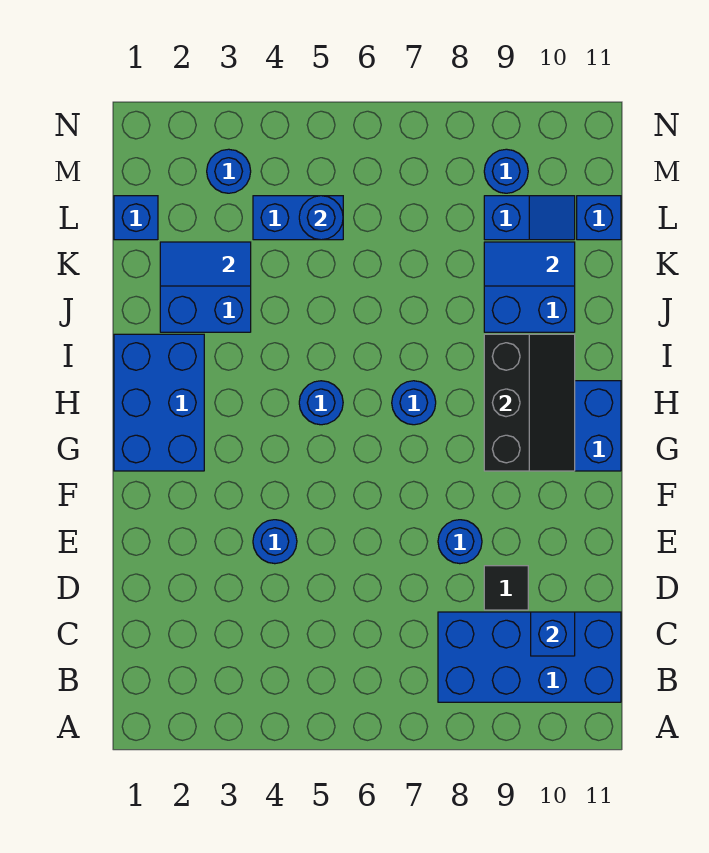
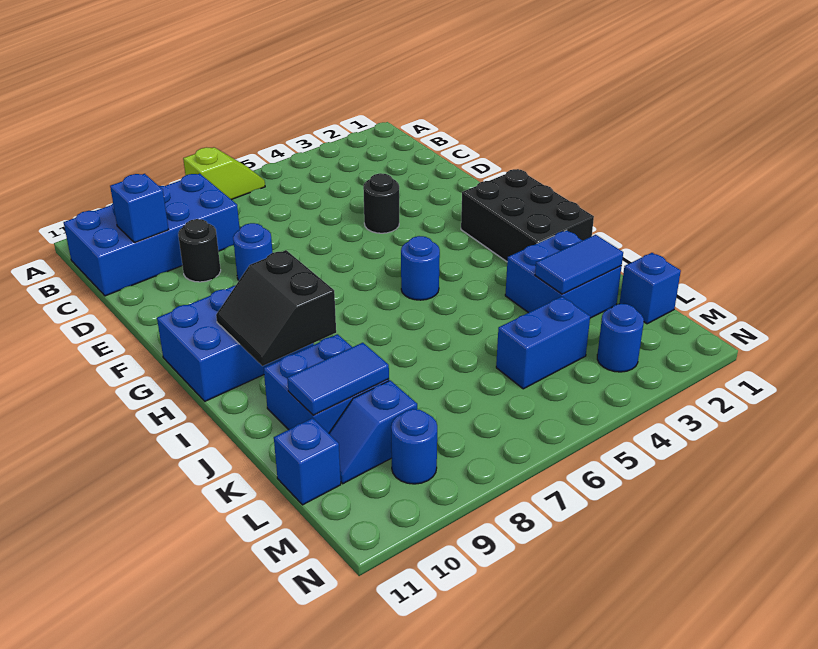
none -> lime 1x2 slope [183,147,265,200]
black 1x1 tile [484,566,528,610] -> black 1x1 round brick [178,219,221,282]
blue 1x1 round brick [253,520,297,564] -> black 1x1 round brick [363,173,399,233]
blue 2x3 brick [114,334,204,471] -> black 2x3 brick [461,169,594,262]
black 2x3 slope [484,334,575,471] -> black 2x2 slope [216,250,336,366]
blue 1x1 round brick [392,381,436,425] -> none
blue 1x1 round brick [299,196,343,240] -> none

